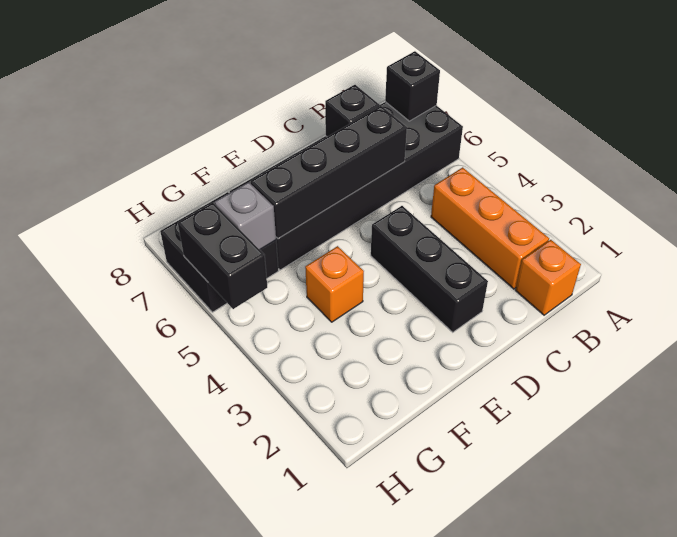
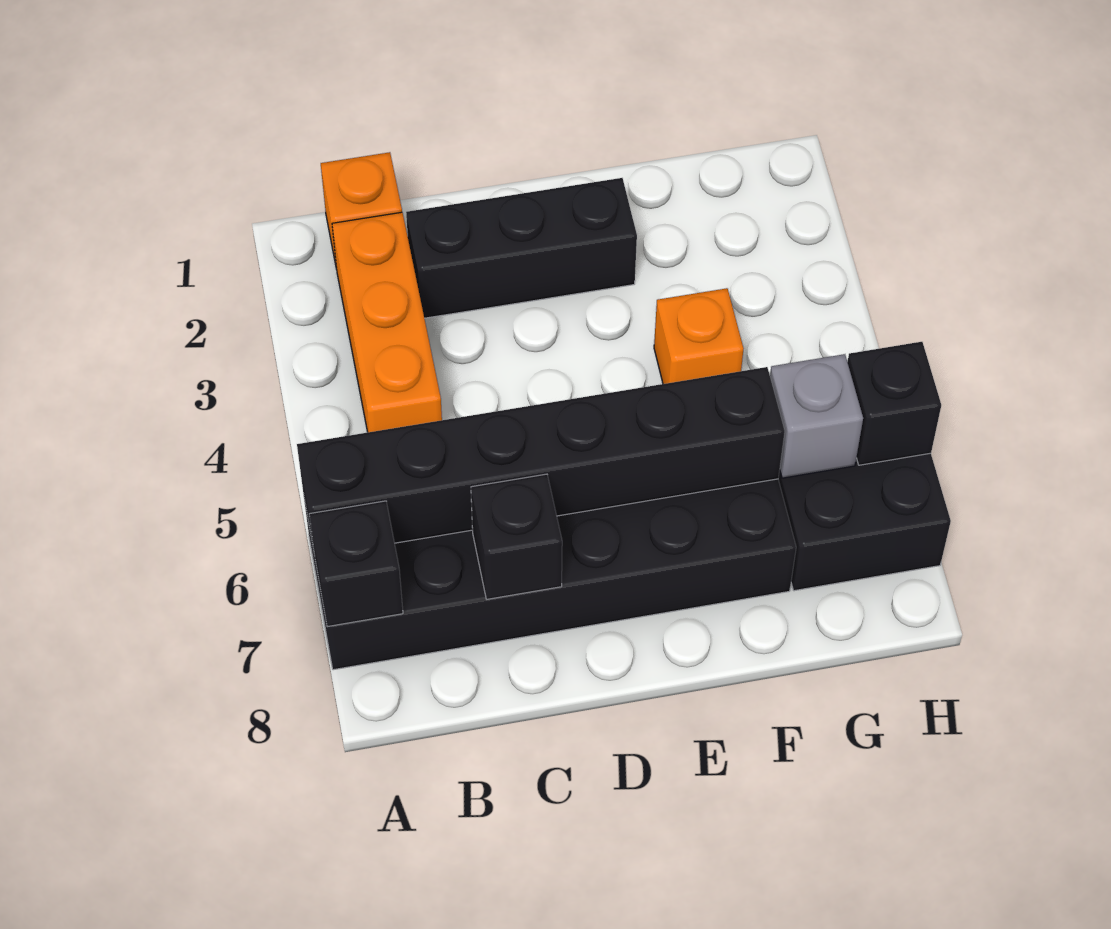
black 1x4 brick [250,106,407,238] -> black 1x6 brick [297,367,785,550]
black 1x3 brick [371,206,488,332] -> black 1x3 brick turned to [406,178,637,318]
black 1x2 brick [178,203,267,309] -> black 1x1 brick [848,342,941,465]

